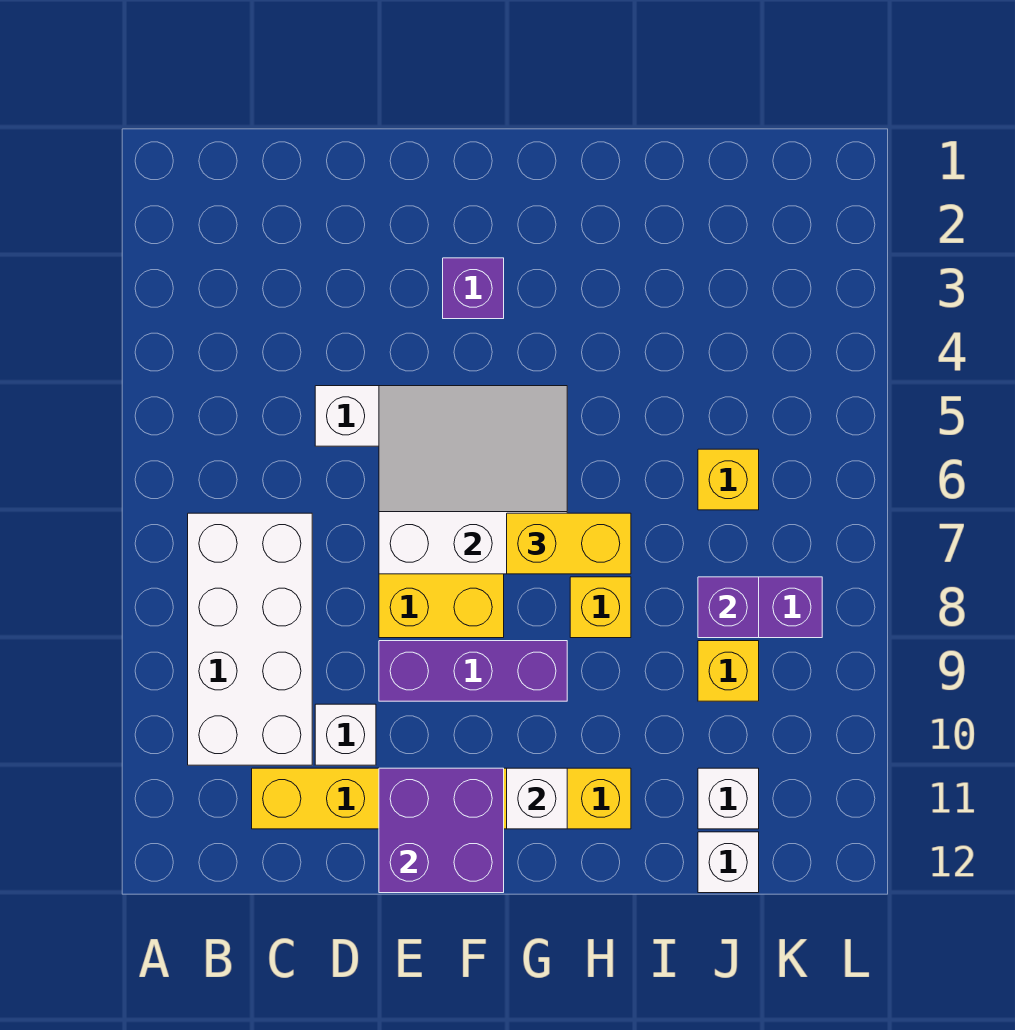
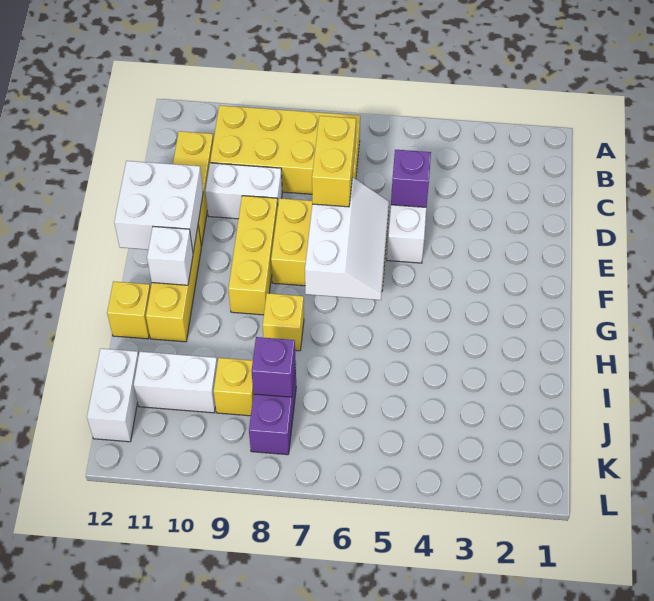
white 2x4 brick [188,513,312,765] -> yellow 2x4 brick [210,105,360,194]
white 1x1 brick [315,704,376,765] -> white 1x2 brick [205,163,282,219]
white 3x3 slope [379,386,567,574] -> white 2x3 slope [305,177,389,300]
purple 1x3 brick [379,641,567,701] -> yellow 1x3 brick [228,196,278,315]
purple 2x2 brick [379,768,504,893] -> white 2x2 brick [114,161,203,252]
purple 1x1 brick [443,258,504,319] -> purple 1x1 brick moved to [391,150,431,207]
yellow 1x2 brick [507,513,631,574] -> yellow 1x2 brick moved to [312,116,356,207]
yellow 1x1 brick [698,449,759,510] -> yellow 1x1 brick moved to [107,281,150,339]
white 1x1 brick [698,768,759,829] -> white 1x2 brick [134,352,217,413]
white 1x1 brick [698,832,759,893] -> white 1x2 brick [87,348,139,442]

